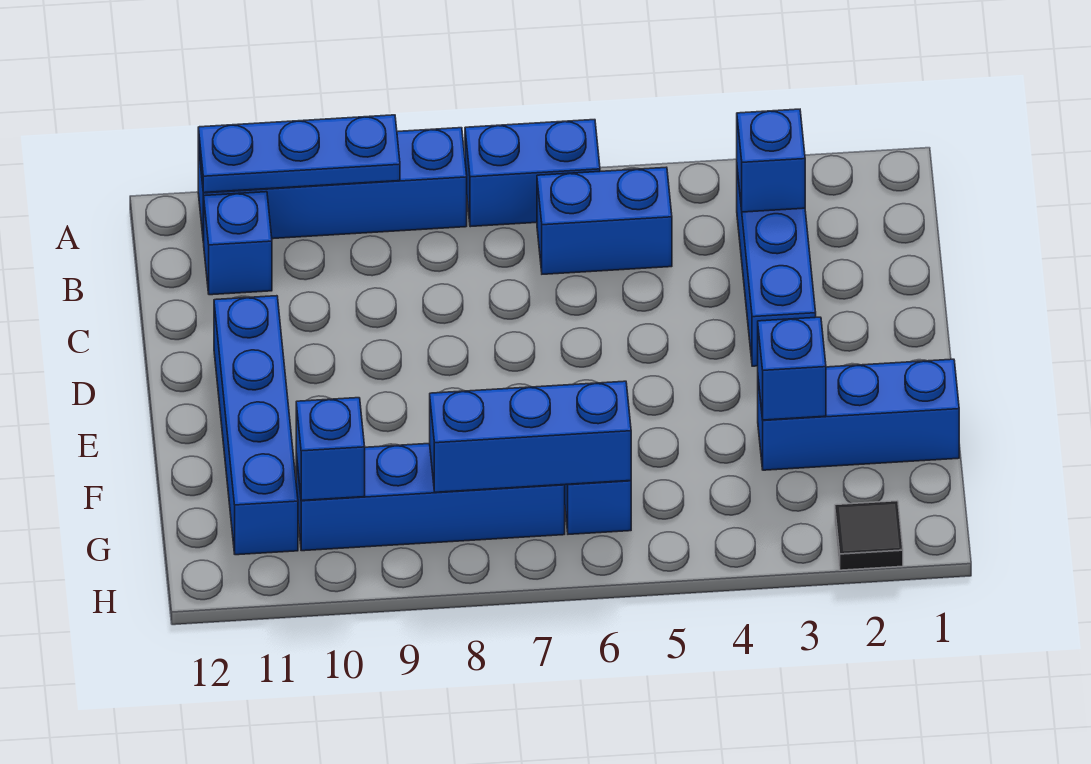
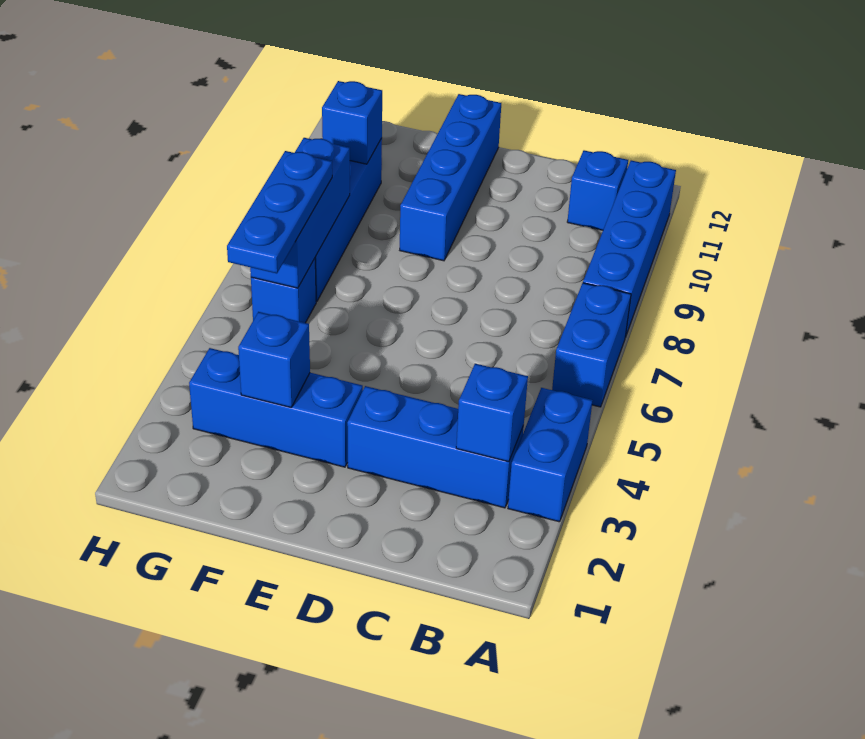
blue 1x3 plate [198,115,400,193] -> blue 1x3 plate moved to [227,151,332,273]
blue 1x2 brick [537,167,672,274] -> blue 1x2 brick moved to [508,388,593,522]
blue 1x4 brick [214,296,298,555] -> blue 1x4 brick turned to [400,94,501,261]
blue 1x3 brick [758,359,959,470] -> blue 1x3 brick turned to [189,348,363,467]
black 1x1 tile [835,501,903,570] -> none

